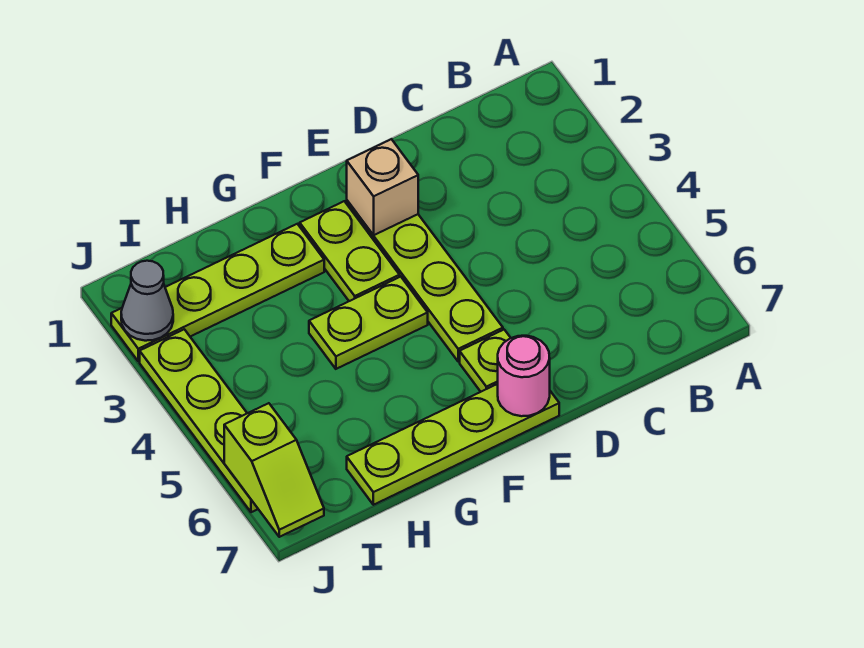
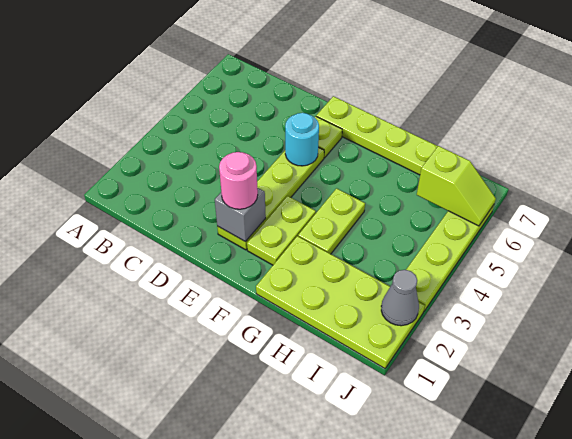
tan 1x1 brick [347,139,418,235] -> grey 1x1 brick [215,188,266,242]
none -> cyan 1x1 round brick [285,113,319,166]
pink 1x1 round brick [498,336,550,416] -> pink 1x1 round brick moved to [219,152,258,209]
lime 1x2 plate [309,277,428,369] -> lime 1x2 plate turned to [298,188,365,254]
lime 1x4 plate [111,224,324,361] -> lime 2x4 plate [256,236,425,368]
lime 1x2 slope [224,403,324,537] -> lime 1x2 slope turned to [417,146,496,226]

